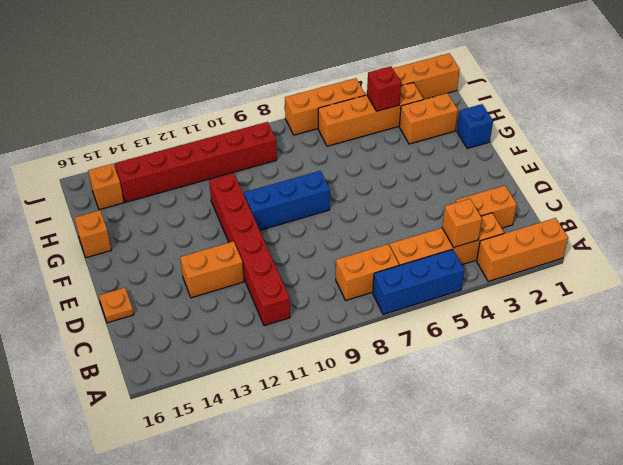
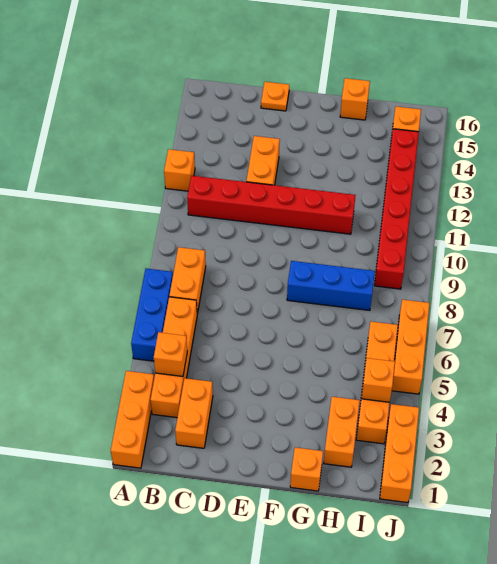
none -> orange 1x1 brick [164,149,195,191]
blue 1x3 brick [244,171,330,230] -> blue 1x3 brick turned to [287,261,375,310]
blue 1x1 brick [457,104,493,149] -> orange 1x1 brick [290,448,323,491]
red 1x1 brick [367,66,401,111] -> orange 1x1 brick [361,358,395,402]

